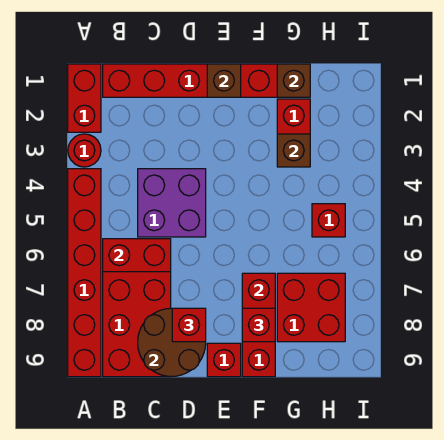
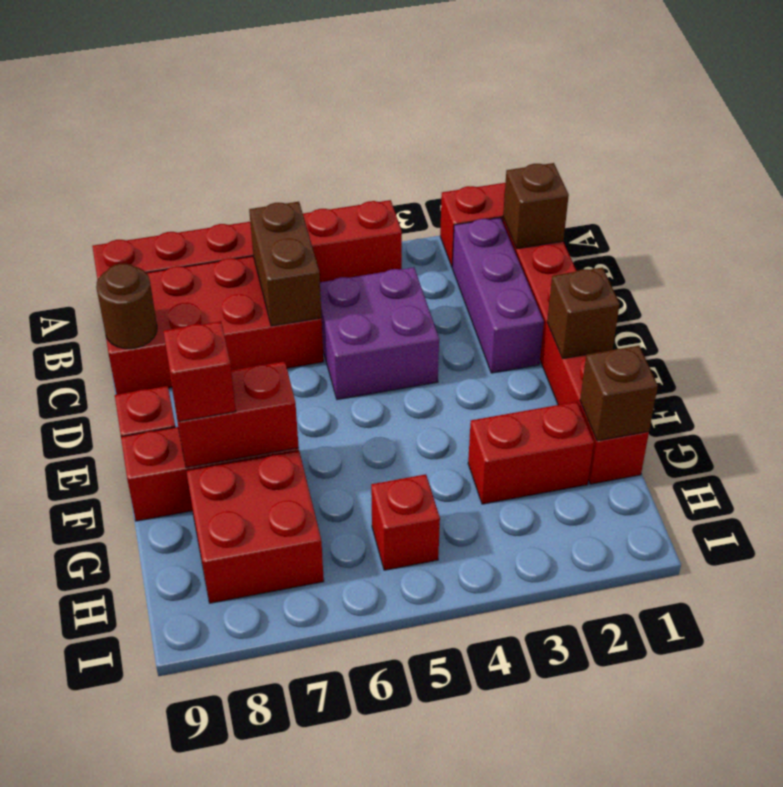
red 1x1 round brick [68,134,101,167] -> none
none -> purple 1x3 brick [452,218,544,373]
red 1x2 brick [103,239,171,272] -> brown 1x2 brick [249,202,322,326]
brown 2x2 round brick [138,308,206,377] -> brown 1x1 round brick [96,264,157,349]
red 1x1 brick [172,308,206,342] -> none
brown 1x1 brick [277,134,310,167] -> brown 1x1 brick moved to [503,163,569,249]

